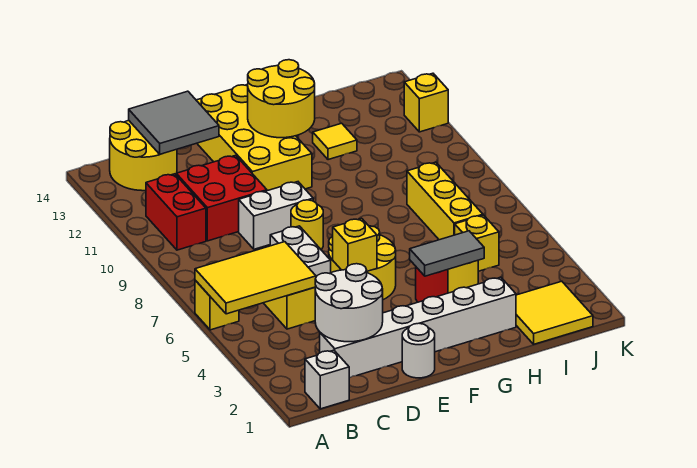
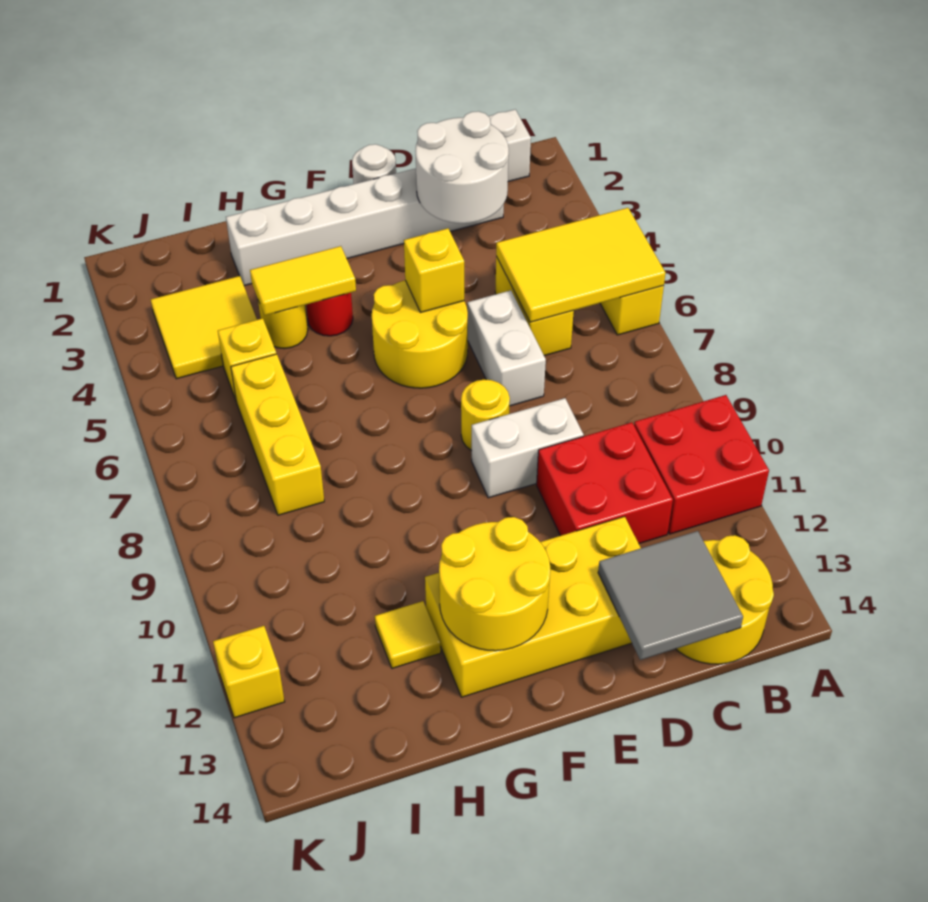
red 1x2 brick [146,174,206,250] -> red 2x2 brick [634,395,769,534]
yellow 2x4 brick [196,84,312,191] -> yellow 2x4 brick turned to [425,516,641,697]
grey 1x2 tile [410,231,484,276] -> yellow 1x2 tile [250,246,356,315]
yellow 2x2 tile [516,281,593,344] -> yellow 2x2 tile moved to [151,276,257,379]

